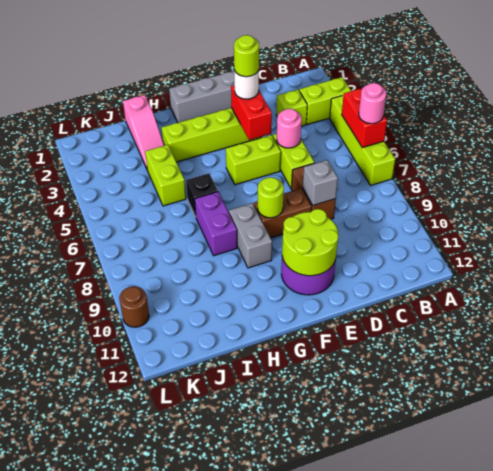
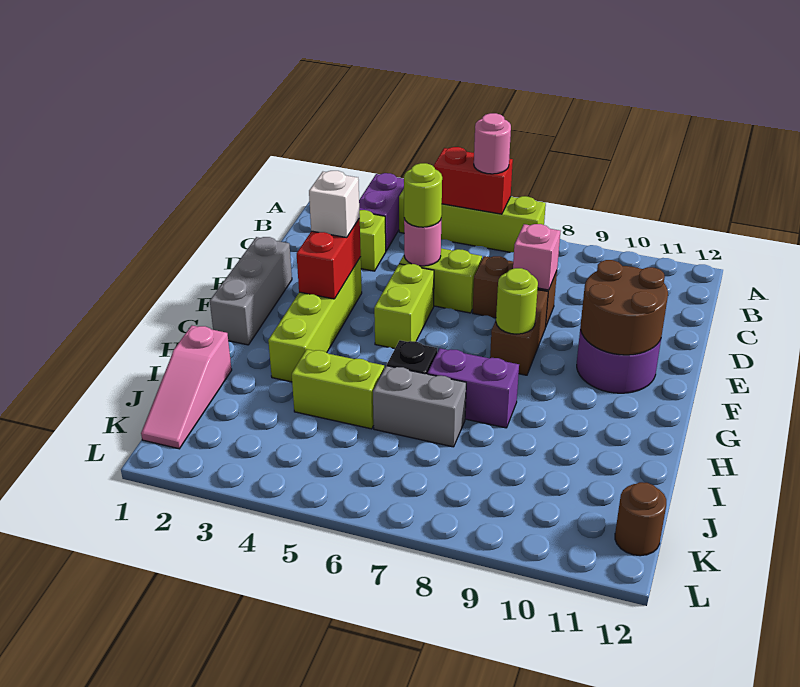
lime 1x2 brick [299,77,351,124] -> purple 1x2 brick [359,173,404,251]
grey 1x1 brick [303,160,338,205] -> pink 1x1 brick [513,224,560,290]
red 1x2 brick [231,86,272,140] -> red 1x2 brick turned to [297,218,361,299]
white 1x1 round brick [234,70,259,99] -> white 1x1 brick [309,171,360,238]
lime 1x1 round brick [234,35,259,77] -> lime 1x1 round brick moved to [404,163,442,227]
lime 2x2 round brick [282,209,338,276] -> brown 2x2 round brick [580,260,668,355]
grey 1x2 brick [229,203,272,268] -> grey 1x2 brick moved to [373,366,466,447]
pink 1x3 slope [123,95,164,169] -> pink 1x3 slope turned to [141,326,232,449]
brown 1x1 round brick [119,286,149,327] -> brown 1x1 round brick moved to [615,482,666,556]

